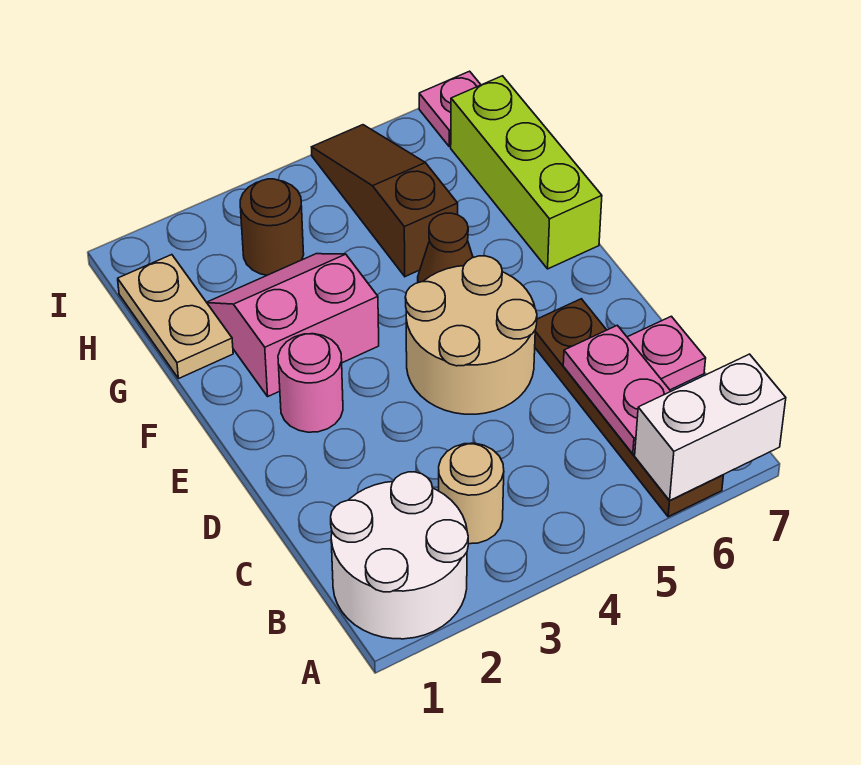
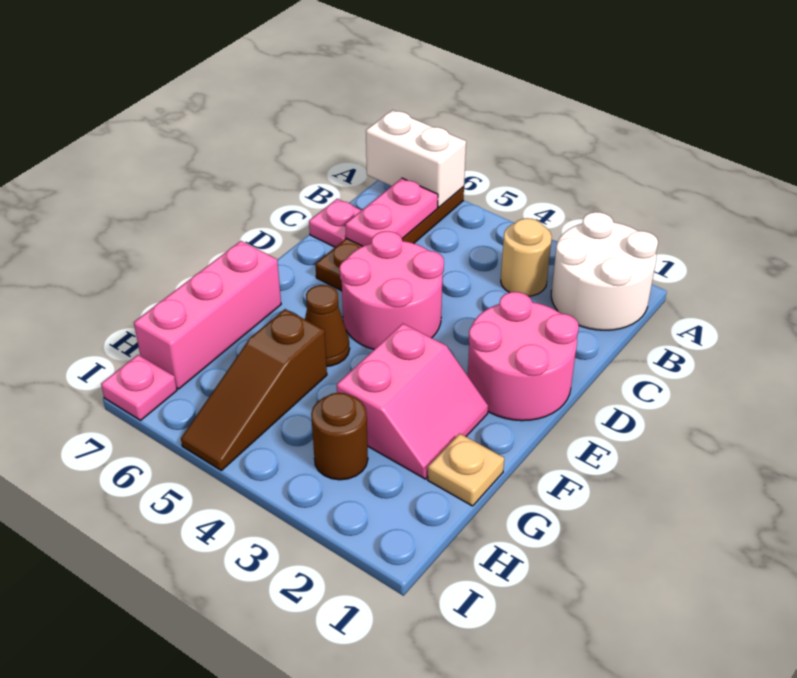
tan 2x2 round brick [405,256,537,414] -> pink 2x2 round brick [340,231,444,349]
pink 1x1 round brick [278,334,343,432] -> pink 2x2 round brick [468,292,579,421]
pink 2x2 slope [207,254,379,396] -> pink 2x2 slope turned to [337,324,488,479]
lime 1x3 brick [451,76,602,269] -> pink 1x3 brick [134,241,281,389]
tan 1x2 plate [118,255,233,379] -> tan 1x1 plate [428,433,504,506]

